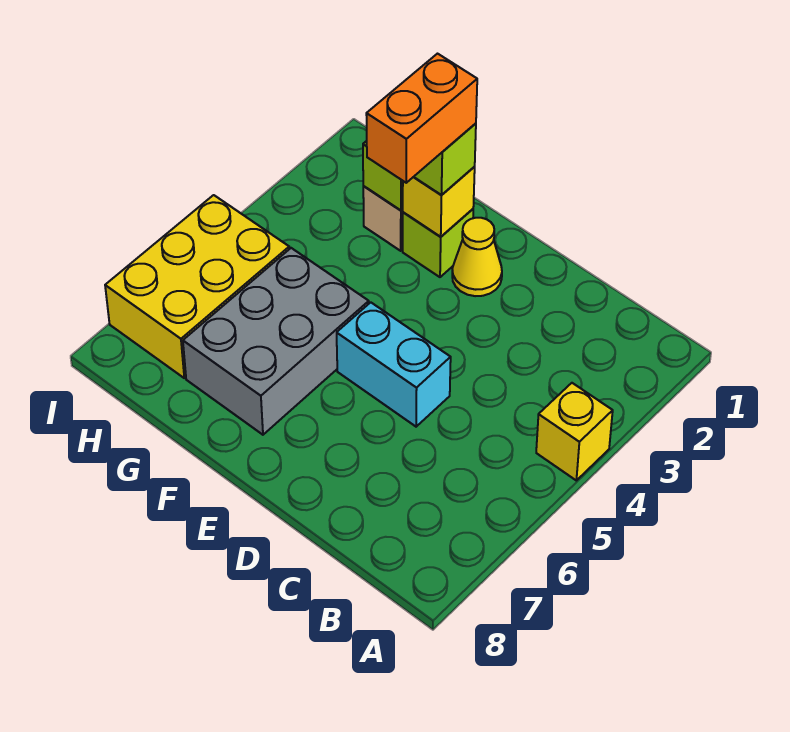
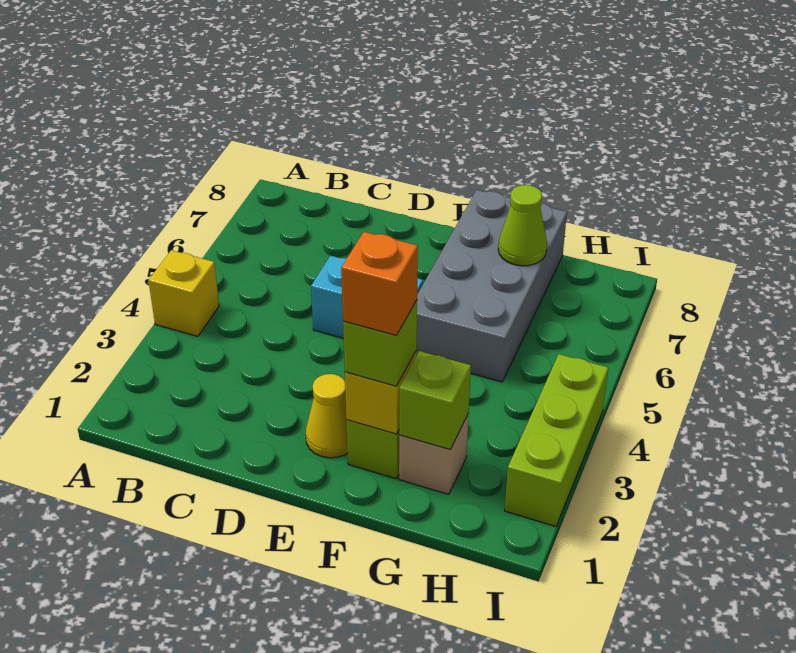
orange 1x2 brick [366,54,477,183] -> orange 1x1 brick [341,232,418,336]
grey 2x3 brick [183,248,369,435] -> grey 2x4 brick [416,190,567,382]
none -> lime 1x1 cone [498,185,547,266]
yellow 2x3 brick [105,195,289,378] -> none
none -> lime 1x3 brick [505,354,608,526]

